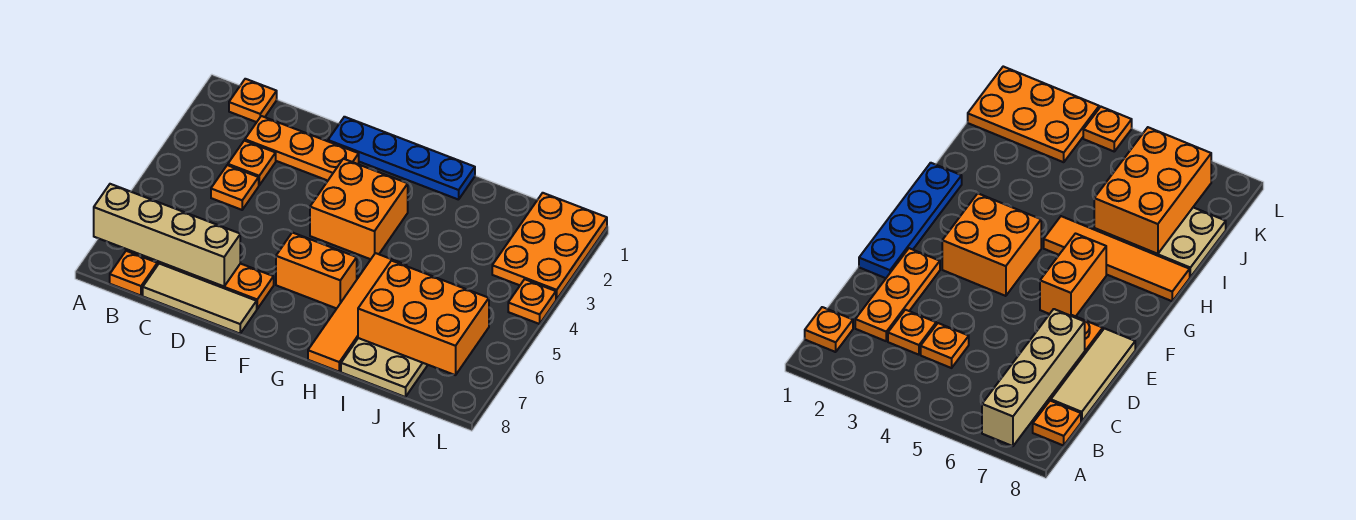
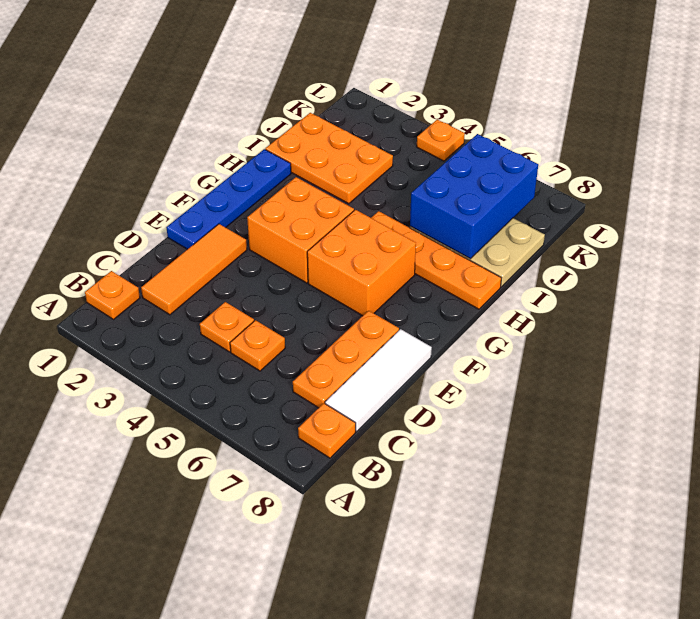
tan 1x4 brick [94,184,240,286] -> none
orange 1x3 plate [245,116,359,181] -> orange 1x3 tile [141,224,247,315]
orange 1x1 plate [228,141,276,185] -> orange 1x1 plate moved to [230,320,285,371]
tan 1x3 tile [143,263,257,334] -> white 1x3 tile [325,329,432,431]
orange 1x2 brick [276,232,357,308] -> orange 2x2 brick [307,210,416,316]
orange 1x4 tile [308,253,407,371] -> orange 1x4 plate [371,211,501,309]
orange 2x3 brick [358,261,489,375] -> blue 2x3 brick [410,134,538,259]
orange 2x3 plate [492,193,607,299] -> orange 2x3 plate moved to [266,113,393,204]

